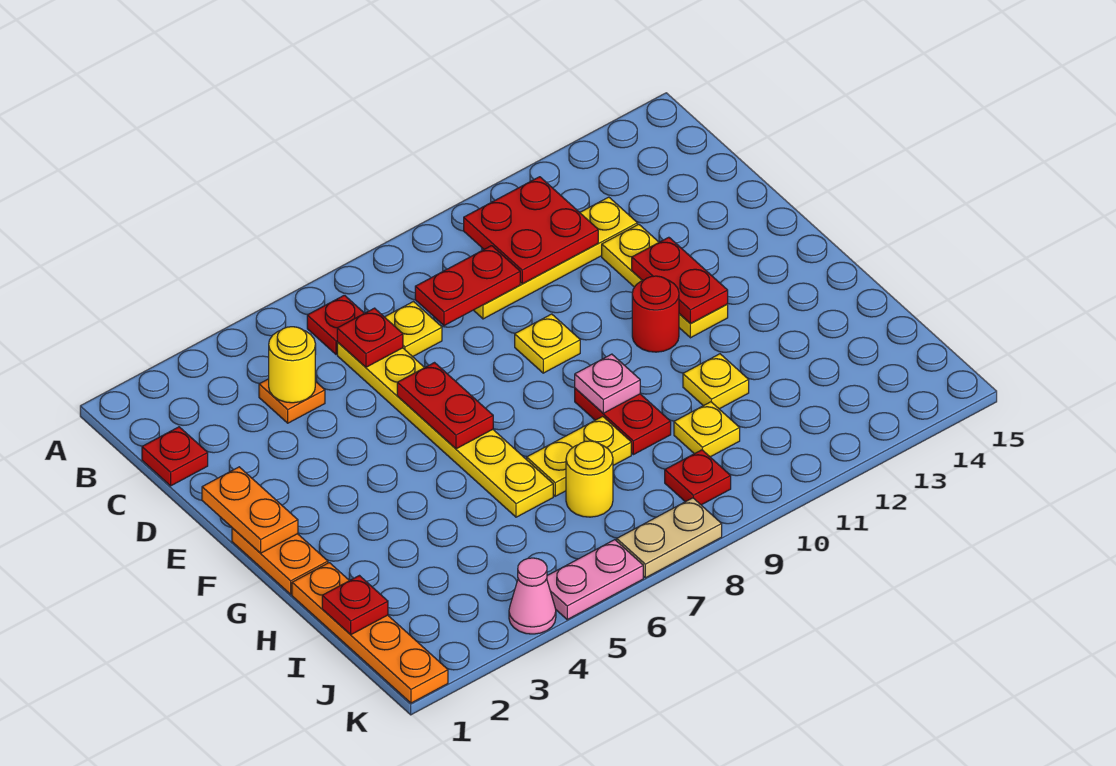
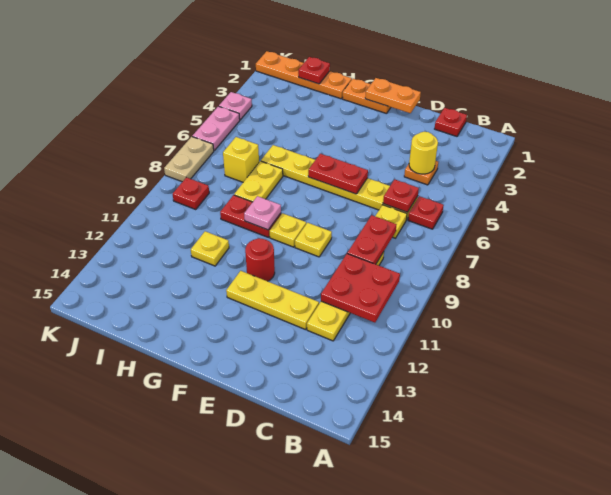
red 1x2 plate [632,237,728,324] -> none
yellow 1x1 round brick [566,441,613,517] -> yellow 1x1 brick [223,137,259,182]
yellow 1x1 plate [674,402,740,457] -> yellow 1x1 plate moved to [270,213,306,247]
pink 1x1 cone [509,558,556,634] -> pink 1x1 plate [219,92,252,120]

